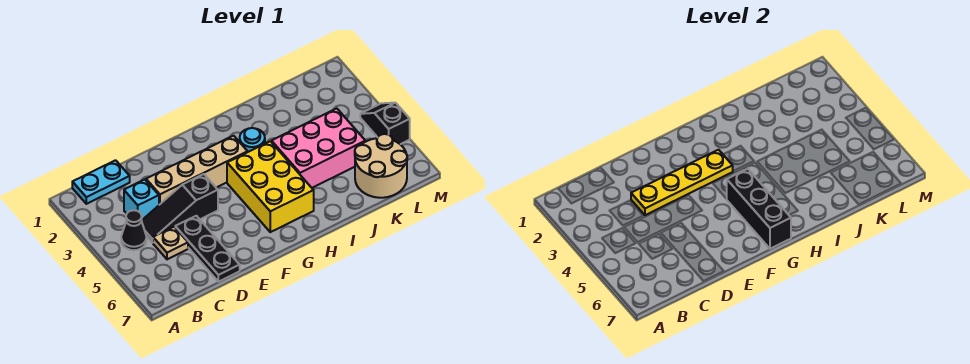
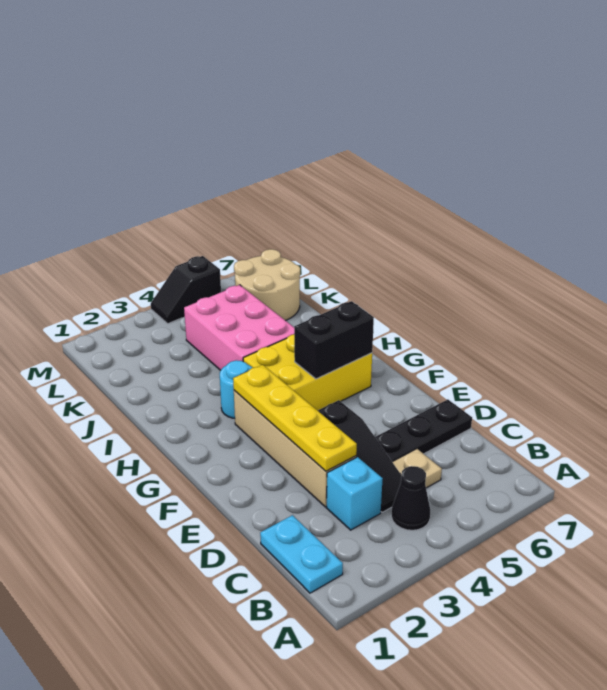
black 1x3 brick [727,169,791,249] -> black 1x2 brick [294,301,374,379]

